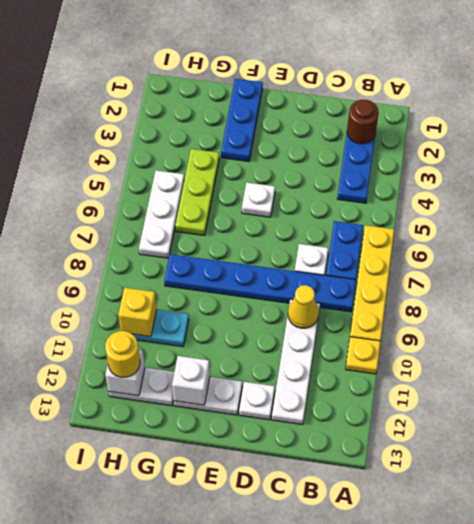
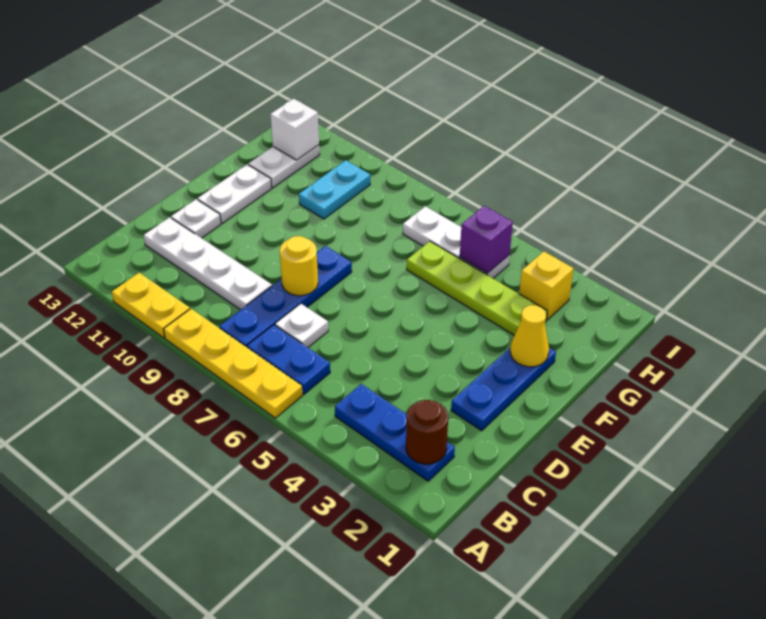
yellow 1x1 plate [346,337,381,374] -> yellow 1x2 plate [112,273,190,338]
blue 1x6 plate [164,254,356,312] -> blue 1x4 plate [219,246,352,347]
yellow 1x1 cone [288,285,319,328] -> yellow 1x1 cone moved to [510,305,549,367]
white 1x1 plate [242,183,275,217] -> none
blue 1x3 plate [221,79,263,161] -> blue 1x3 plate turned to [451,347,556,431]
white 1x1 brick [172,356,210,405] -> none
lime 1x3 plate [175,149,219,236] -> lime 1x4 plate [407,241,548,335]
none -> purple 1x1 brick [460,206,513,273]
yellow 1x1 brick [118,288,157,337] -> yellow 1x1 brick moved to [519,251,574,320]
yellow 1x1 round brick [105,331,140,377] -> yellow 1x1 round brick moved to [280,236,318,296]

